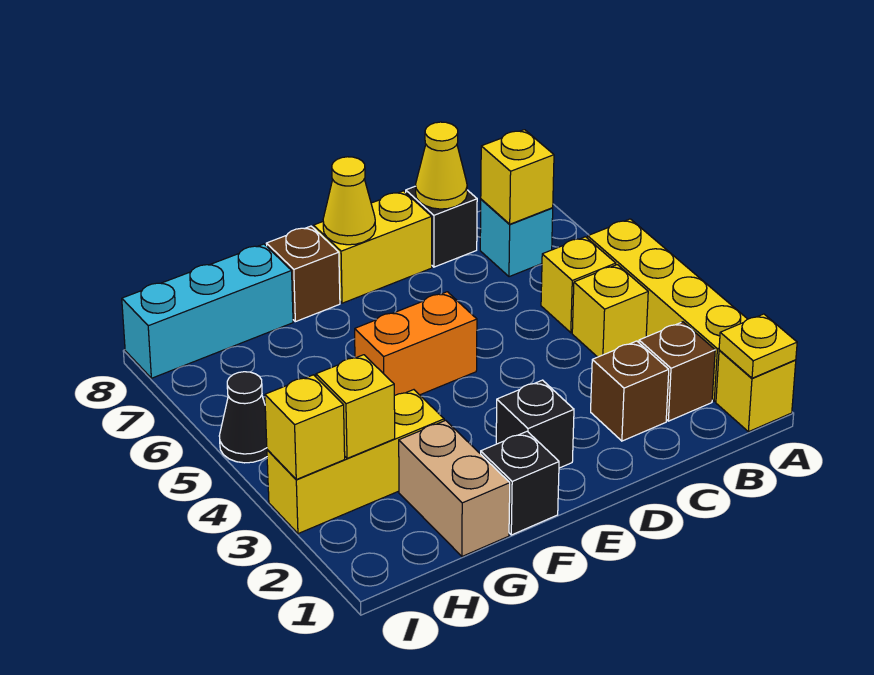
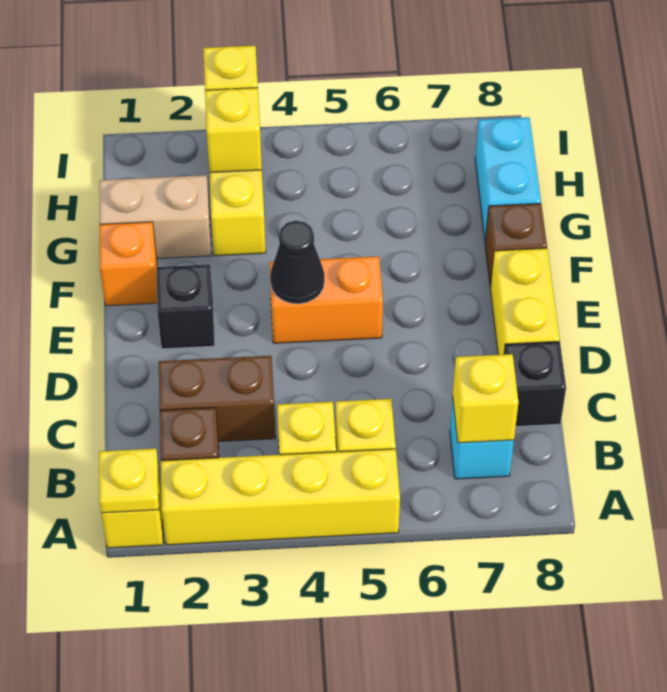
brown 1x1 brick [591,341,669,441] -> brown 1x2 brick [159,356,276,442]
yellow 1x1 cone [416,122,467,209] -> none
orange 1x2 brick [355,292,477,396] -> orange 1x2 brick turned to [269,256,383,343]
yellow 1x1 cone [323,157,376,245] -> none
black 1x1 brick [481,431,559,535] -> orange 1x1 brick [100,222,157,306]
cyan 1x3 brick [122,244,293,378] -> cyan 1x2 brick [475,117,541,242]
black 1x1 cone [219,372,267,463] -> black 1x1 cone moved to [270,221,325,304]

